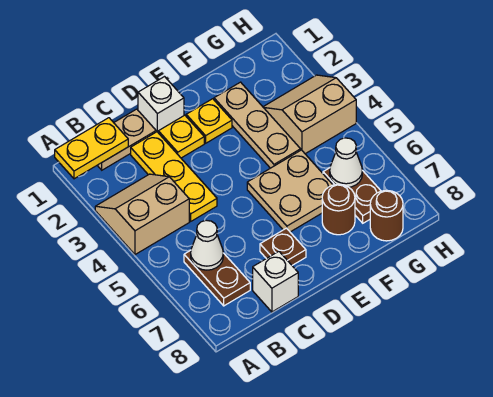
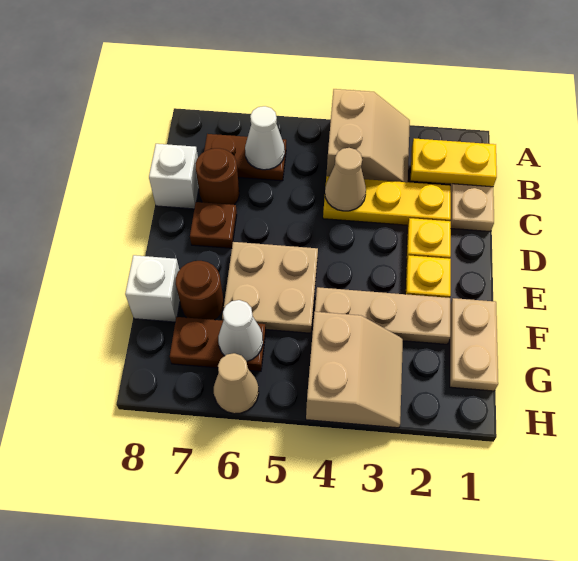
yellow 1x2 plate [55,118,128,179] -> yellow 1x2 plate turned to [411,138,497,187]
none -> tan 1x1 cone [325,148,366,211]
white 1x1 brick [138,77,184,132] -> white 1x1 brick moved to [125,255,180,322]
none -> tan 1x2 plate [450,298,498,391]
brown 1x1 round brick [370,190,403,241] -> brown 1x1 round brick moved to [195,148,239,205]
none -> tan 1x1 cone [214,353,259,414]

